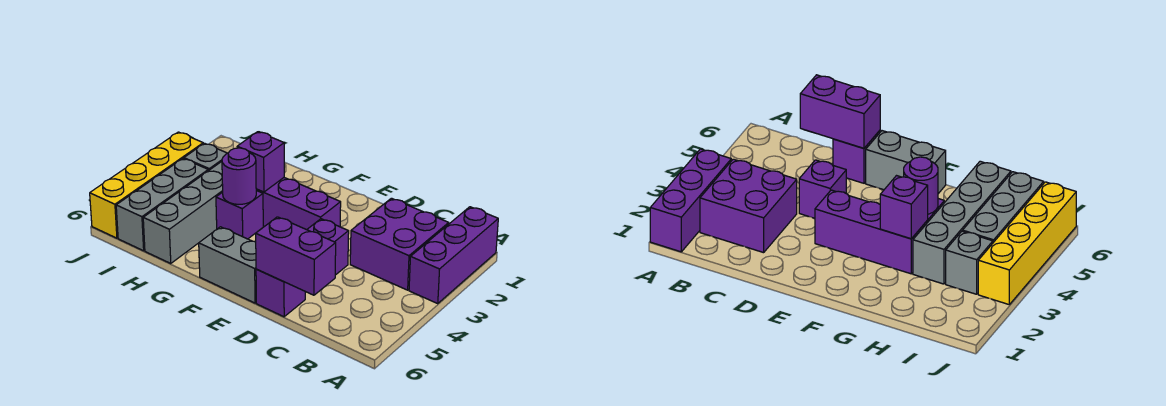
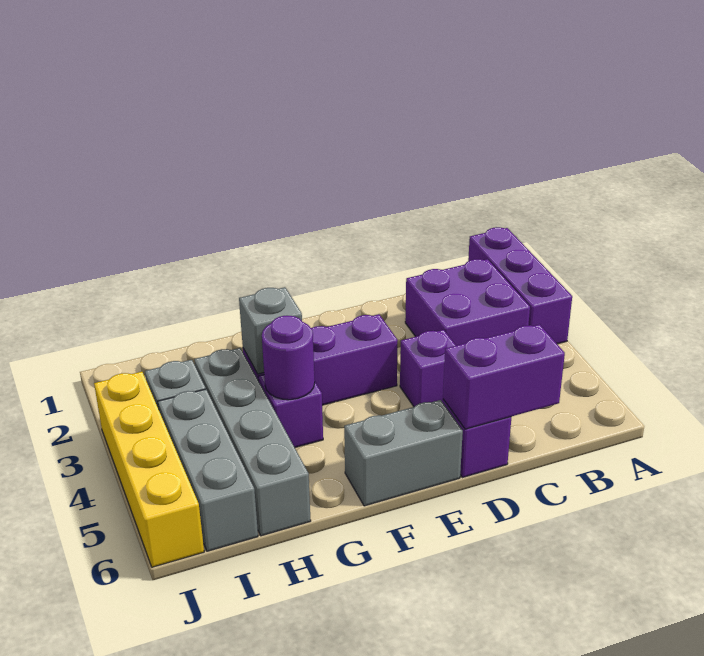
purple 1x1 brick [237,132,284,192] -> grey 1x1 brick [239,287,302,374]

